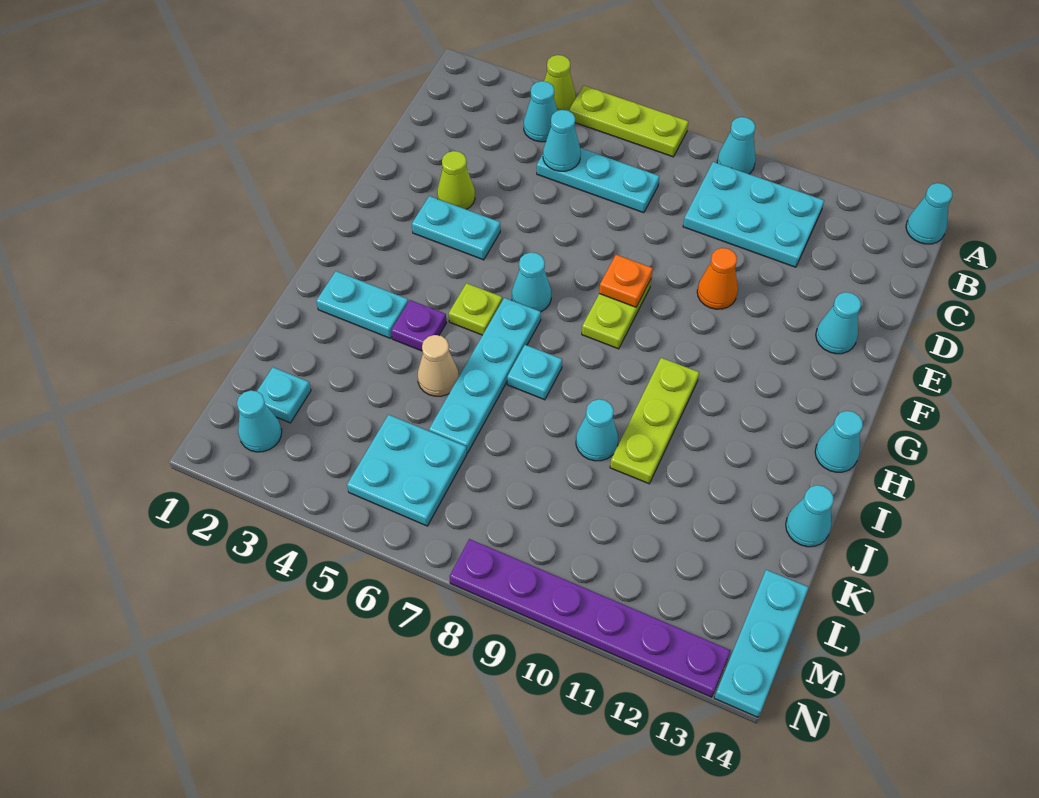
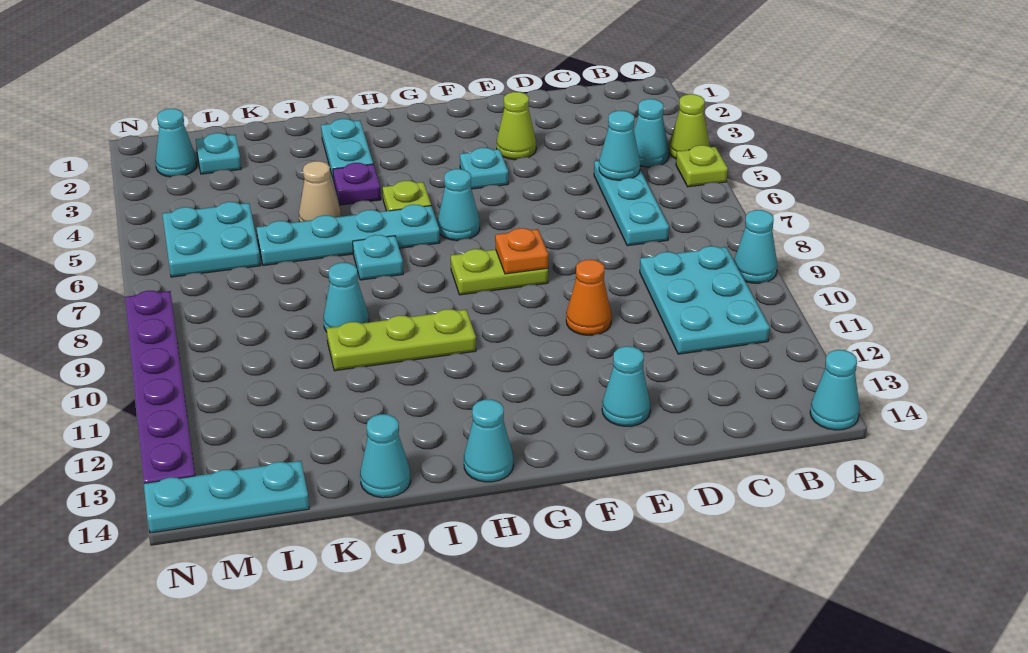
lime 1x3 plate [569,86,688,157] -> lime 1x1 plate [676,145,728,187]
cyan 1x2 plate [412,196,500,260] -> cyan 1x1 plate [460,148,508,189]

